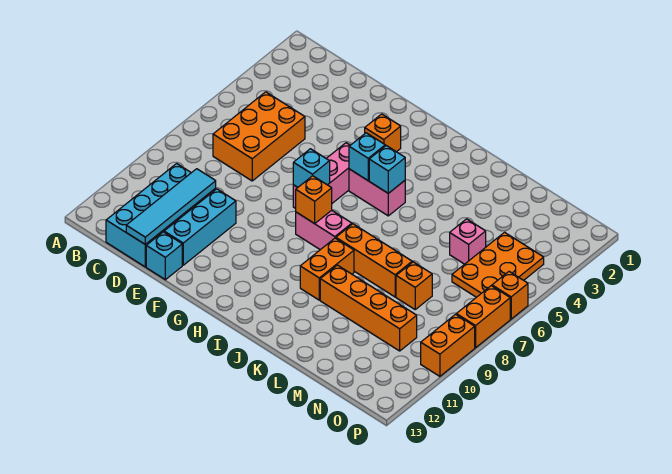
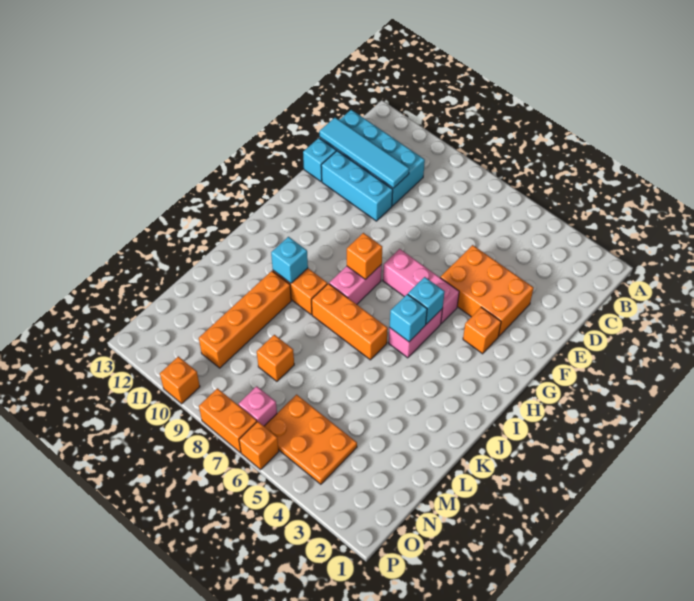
orange 2x3 brick [213,92,305,181] -> orange 2x3 brick moved to [441,245,534,336]
cyan 1x1 brick [293,149,330,187] -> cyan 1x1 brick moved to [271,237,308,283]
orange 1x3 brick [336,224,412,297] -> orange 1x3 brick turned to [312,284,388,360]
pink 1x1 brick [450,219,486,264] -> pink 1x1 brick moved to [238,386,277,426]
orange 1x2 brick [421,314,475,376] -> orange 1x1 brick [160,356,200,404]

